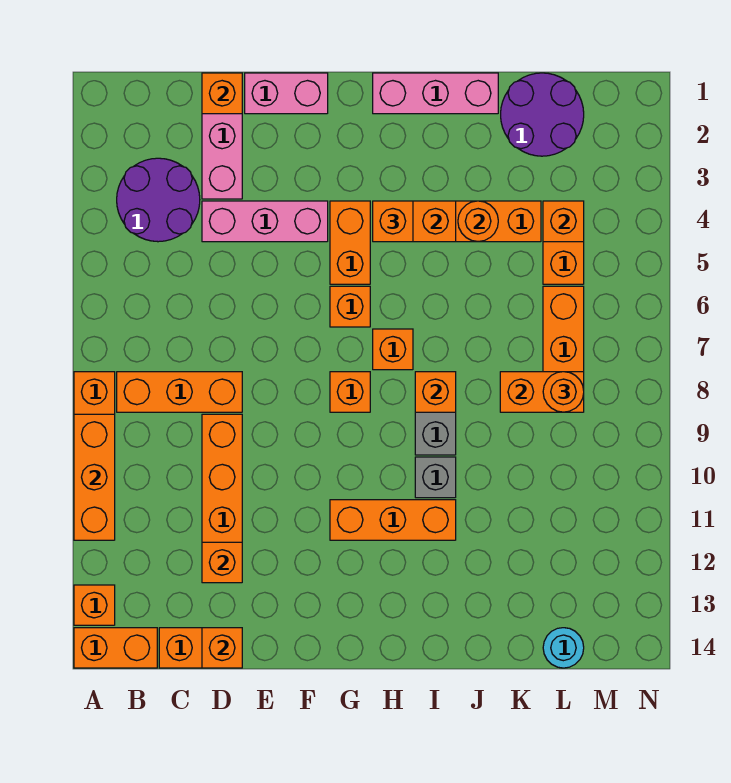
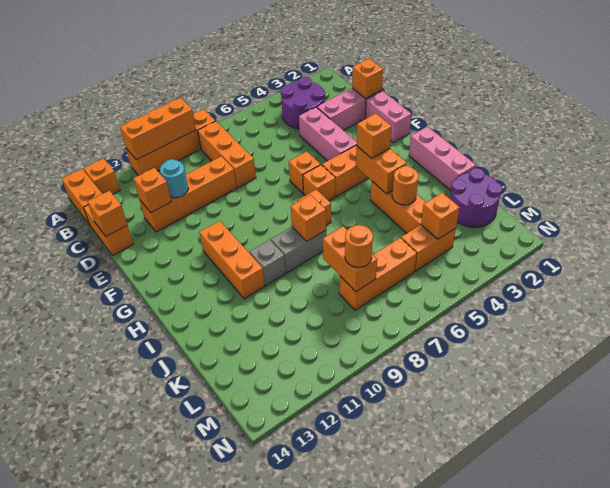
orange 1x1 brick [330,372,370,412] -> orange 1x1 brick moved to [289,151,320,193]
cyan 1x1 round brick [543,628,584,668] -> cyan 1x1 round brick moved to [160,159,188,198]

